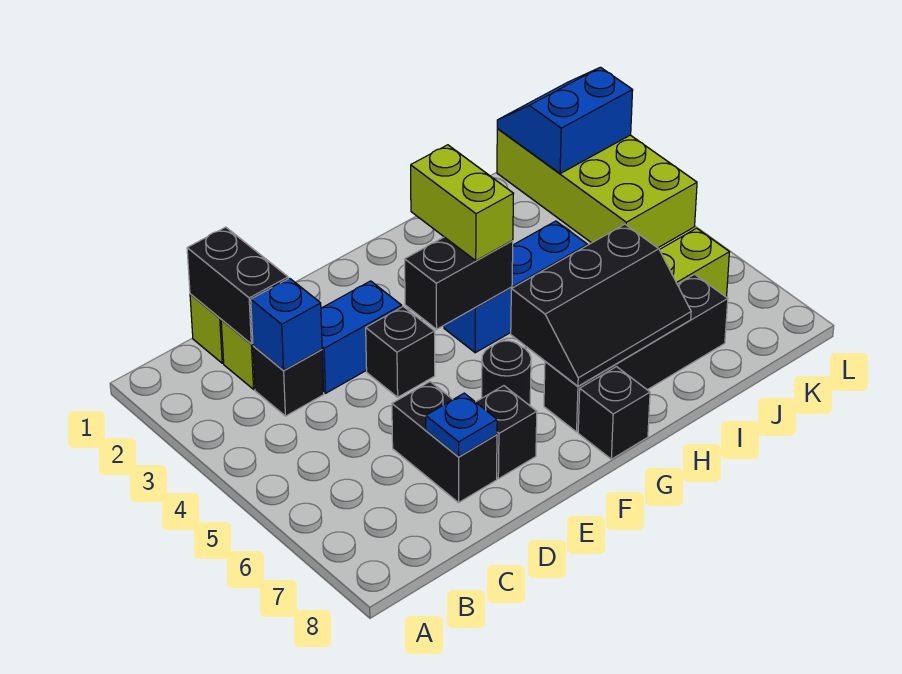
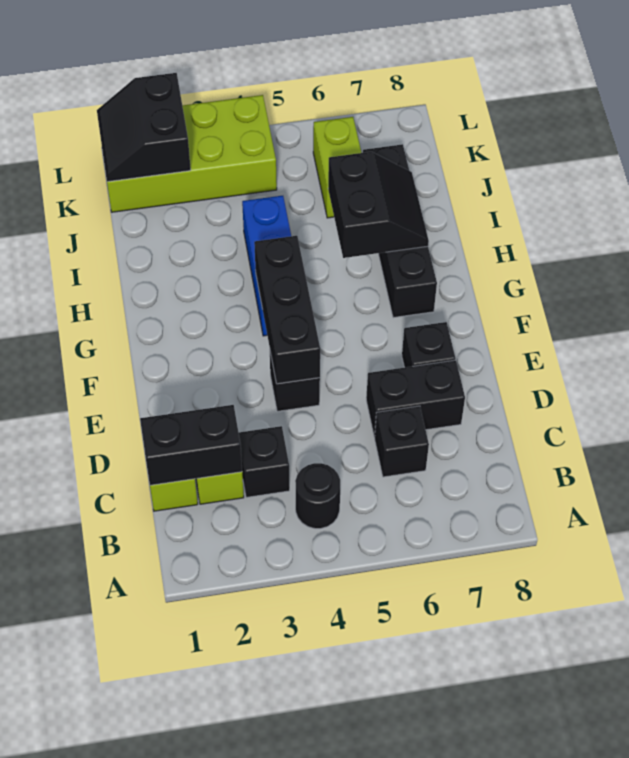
blue 1x1 brick [251,278,322,371] -> none
blue 1x2 brick [321,281,402,393] -> none
blue 1x1 plate [426,393,497,457] -> none
black 1x2 brick [405,237,513,329] -> black 1x3 brick [254,236,320,384]
black 1x1 round brick [482,341,531,406] -> black 1x1 round brick moved to [295,463,340,529]
lime 1x2 brick [411,145,514,261] -> none
black 2x3 slope [511,224,691,386] -> black 2x2 slope [328,152,429,258]
black 1x1 brick [578,367,650,459] -> black 1x1 brick moved to [375,406,429,477]
blue 2x2 slope [497,67,633,174] -> black 2x2 slope [97,73,191,182]

